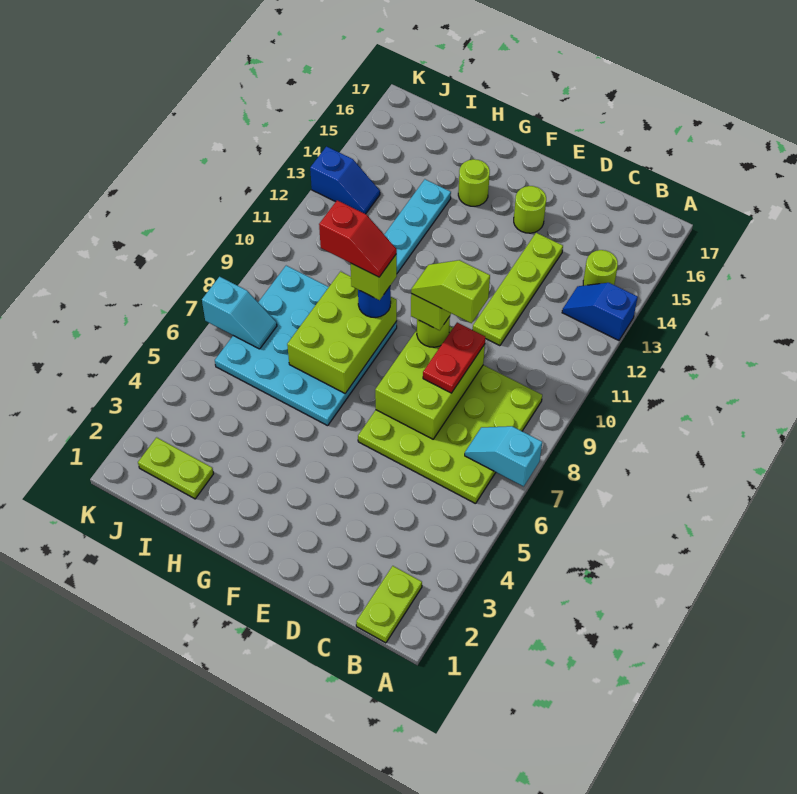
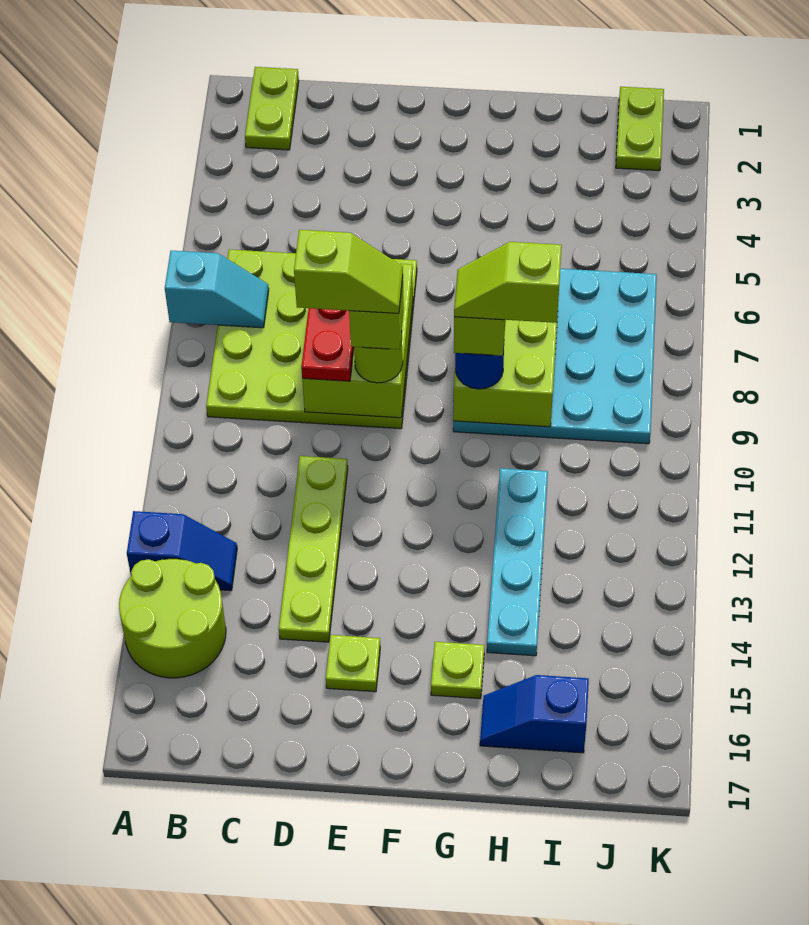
lime 1x1 round brick [583,250,618,286] -> lime 2x2 round brick [119,559,226,678]
lime 1x1 round brick [514,186,546,233] -> lime 1x1 plate [326,635,380,692]
red 1x2 slope [319,200,397,277] -> lime 1x2 slope [454,242,562,323]
lime 1x1 round brick [458,159,490,206] -> lime 1x1 plate [431,642,484,699]
lime 1x2 plate [138,437,214,499] -> lime 1x2 plate turned to [616,87,664,171]
cyan 1x2 slope [202,277,277,349] -> none
blue 1x2 slope [310,147,380,214] -> blue 1x2 slope moved to [480,675,589,753]

